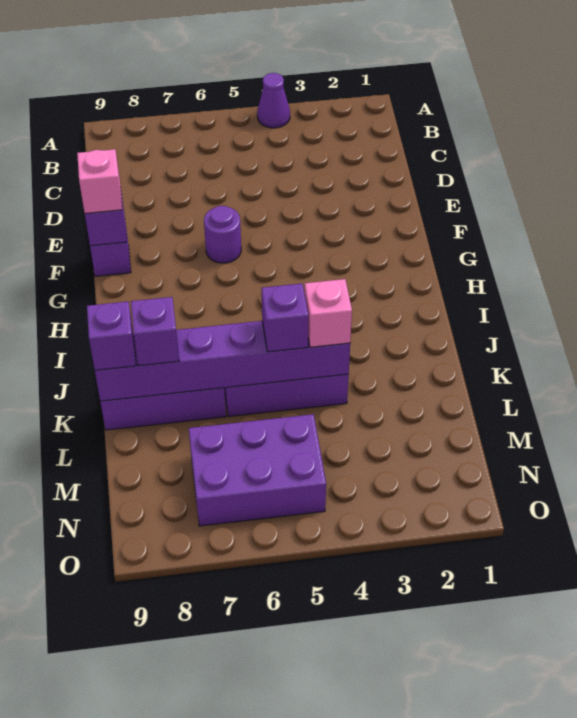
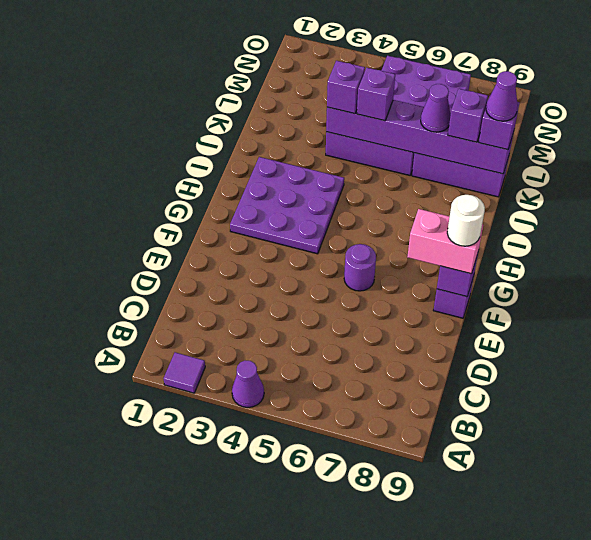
none -> purple 1x1 tile [163,352,205,393]
pink 1x1 brick [77,149,122,213] -> pink 1x2 brick [407,209,483,274]
none -> white 1x1 round brick [447,195,485,246]
none -> purple 3x3 plate [230,157,344,254]
pink 1x1 brick [304,279,352,347] -> purple 1x1 brick [327,61,365,114]
none -> purple 1x1 cone [421,84,451,132]
none -> purple 1x1 cone [486,71,518,121]

